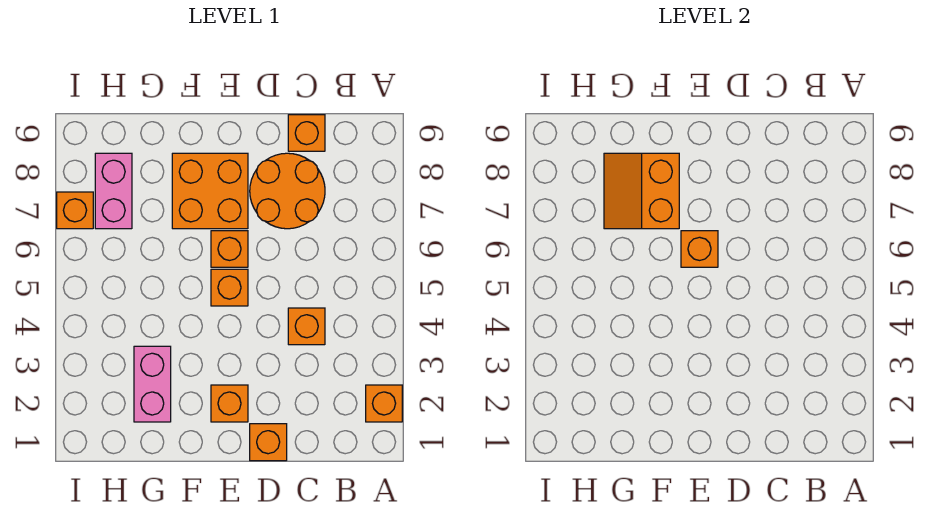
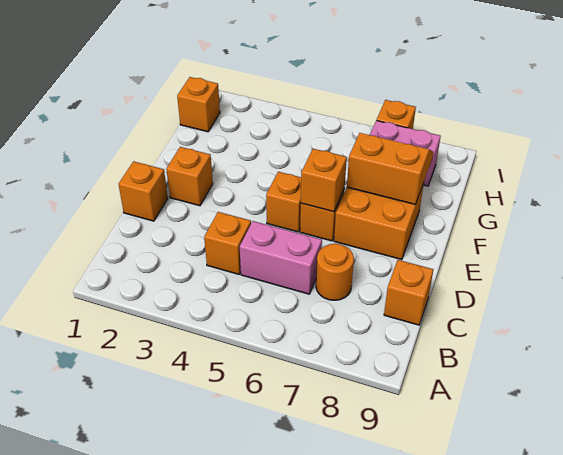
orange 1x1 brick [366,385,402,422] -> orange 1x1 brick moved to [177,77,220,132]
orange 2x2 round brick [250,153,325,229] -> orange 1x1 round brick [316,244,354,300]
pink 1x2 brick [134,346,171,422] -> pink 1x2 brick moved to [240,221,322,294]

